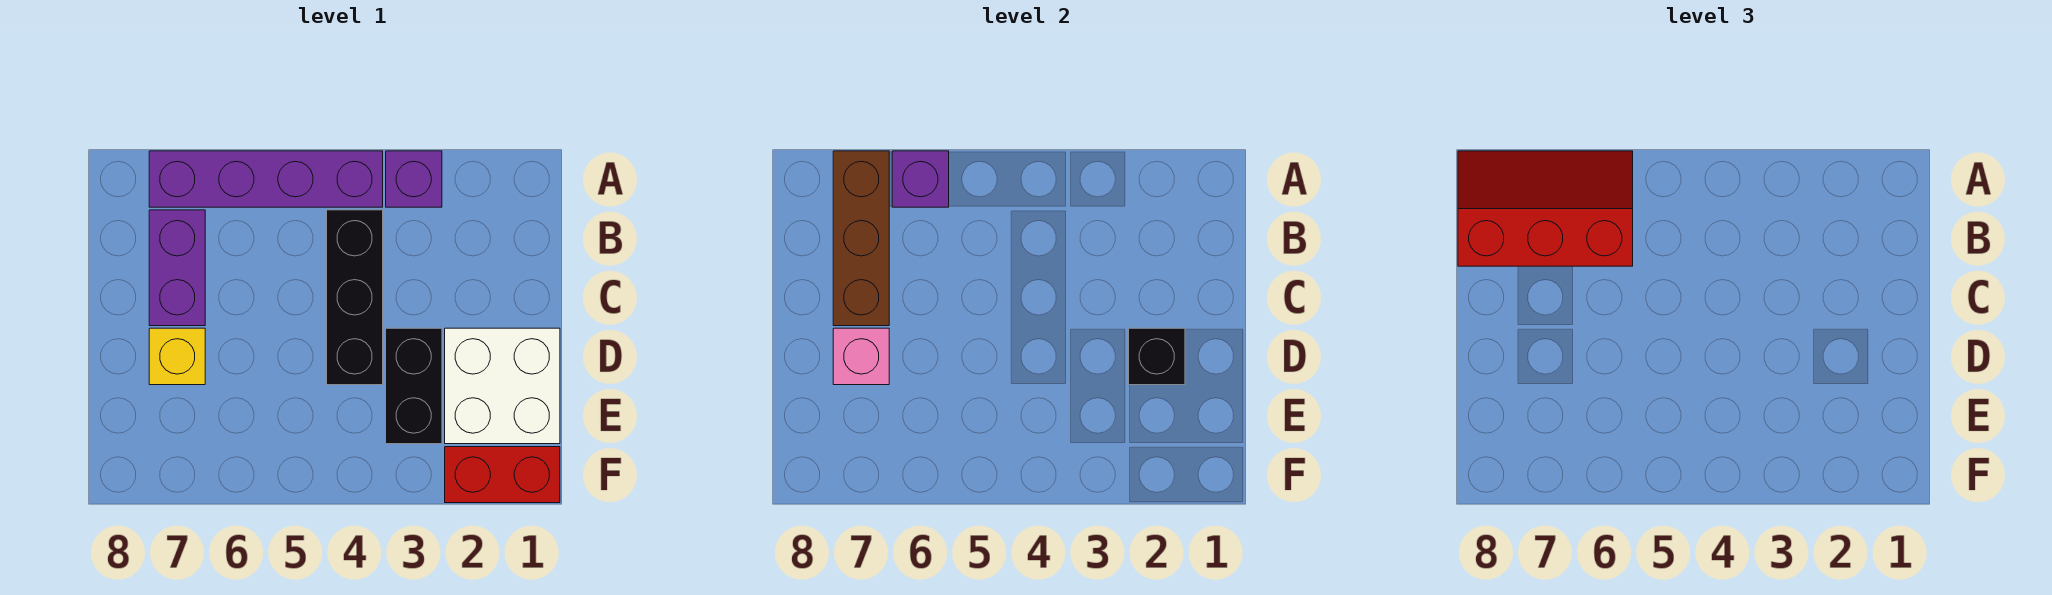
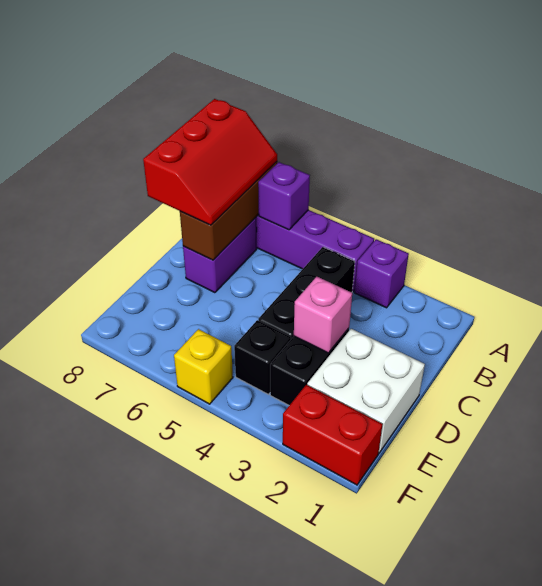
red 2x3 slope [1458,151,1633,266] -> red 2x3 slope turned to [143,99,277,225]
black 1x1 brick [1129,328,1185,385] -> black 1x1 brick moved to [234,320,291,395]
yellow 1x1 brick [149,328,205,385] -> yellow 1x1 brick moved to [174,329,233,404]
pink 1x1 brick [833,328,889,385] -> pink 1x1 brick moved to [294,277,352,353]

